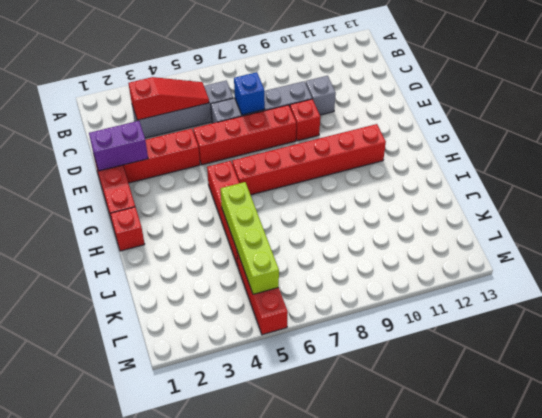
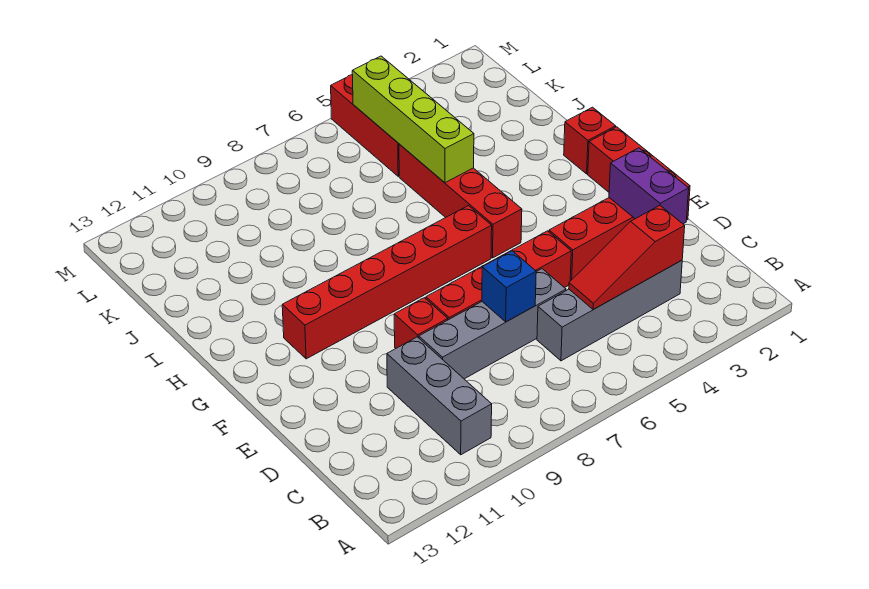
grey 1x1 brick [306,76,336,115] -> grey 1x3 brick [387,337,492,455]
purple 1x2 brick [89,121,148,171] -> purple 1x2 brick turned to [609,148,689,224]

